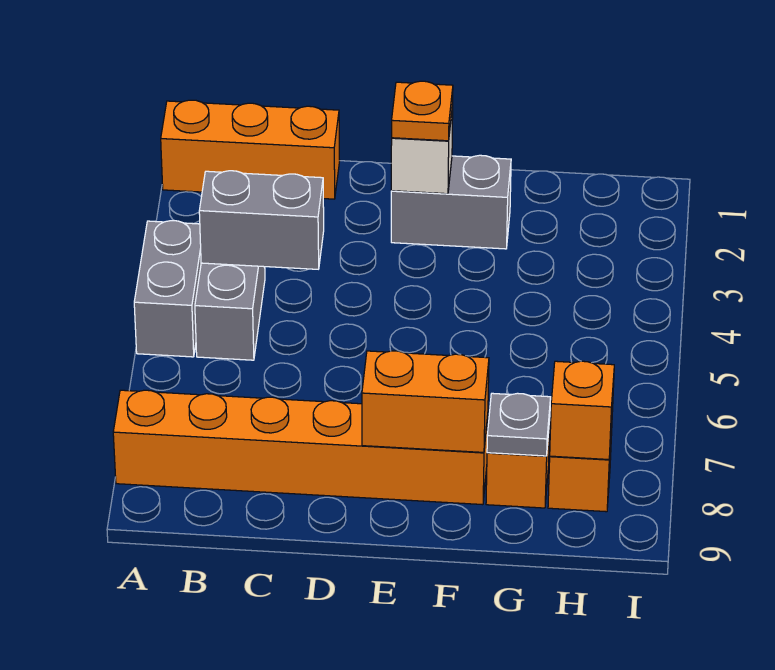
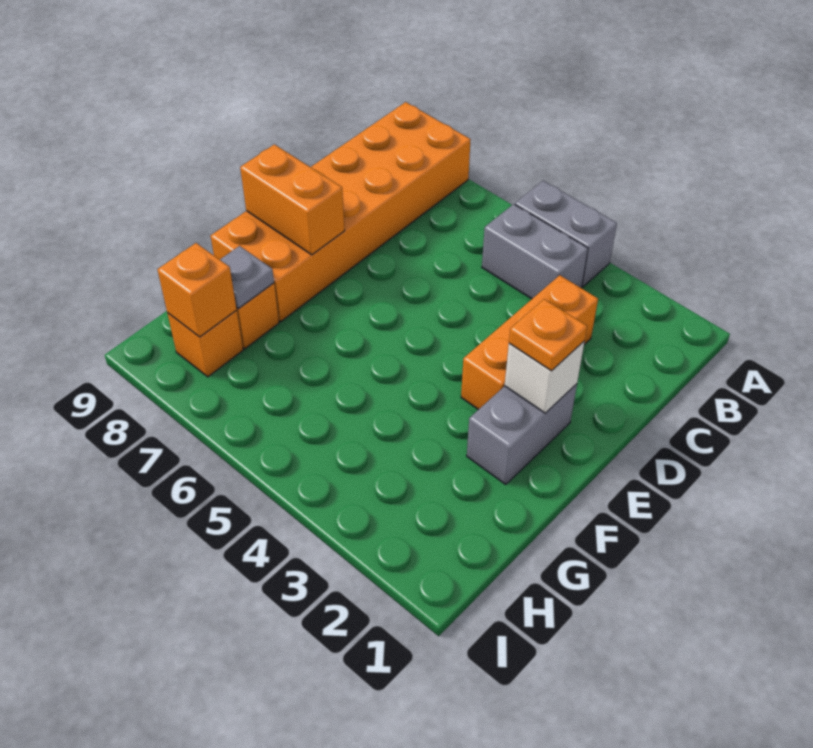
orange 1x3 brick [161,100,340,199] -> orange 1x3 brick moved to [461,275,598,410]
orange 1x6 brick [113,390,488,505] -> orange 2x6 brick [211,102,471,321]
grey 1x2 brick [199,171,324,269] -> none
orange 1x2 brick [362,351,489,452] -> orange 1x2 brick turned to [240,144,345,255]

